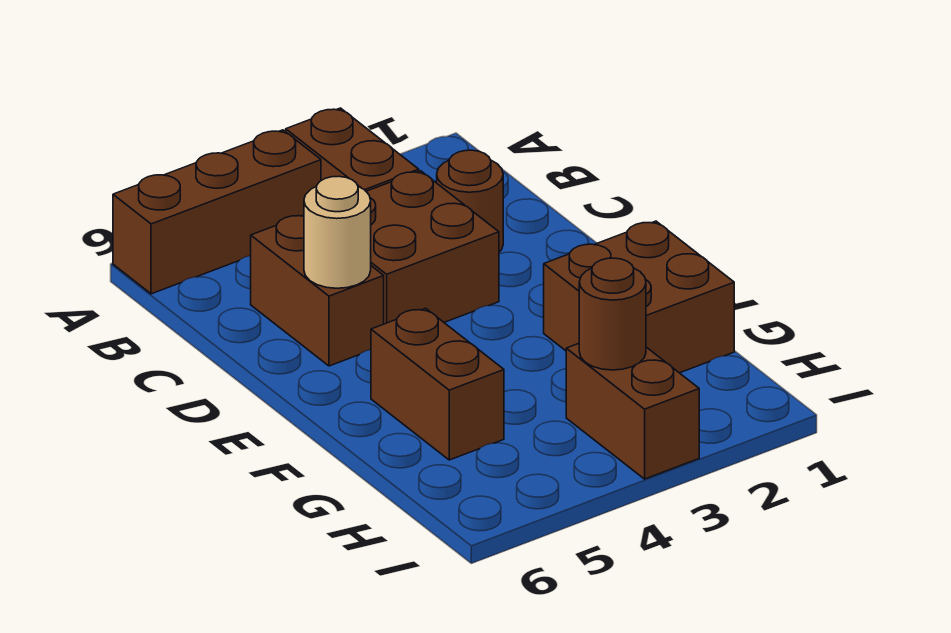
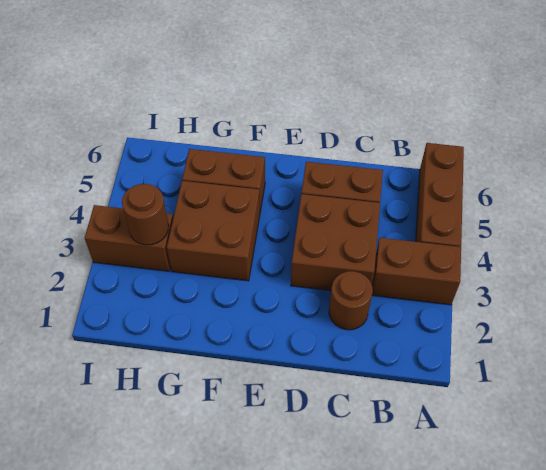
tan 1x1 round brick [304,176,371,288] -> none
brown 2x2 brick [544,221,734,373] -> brown 2x2 brick moved to [167,181,260,281]

